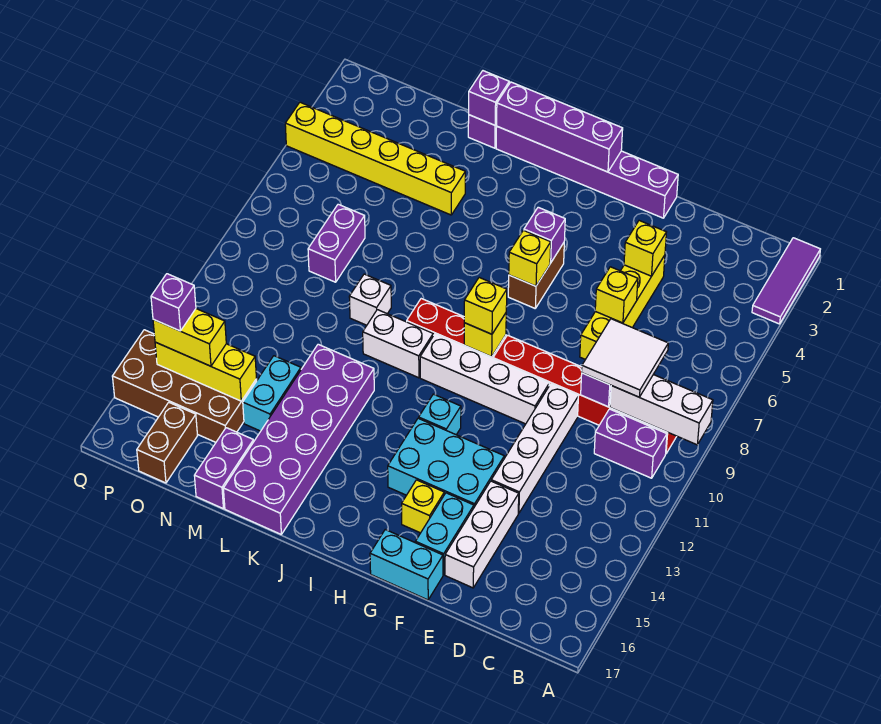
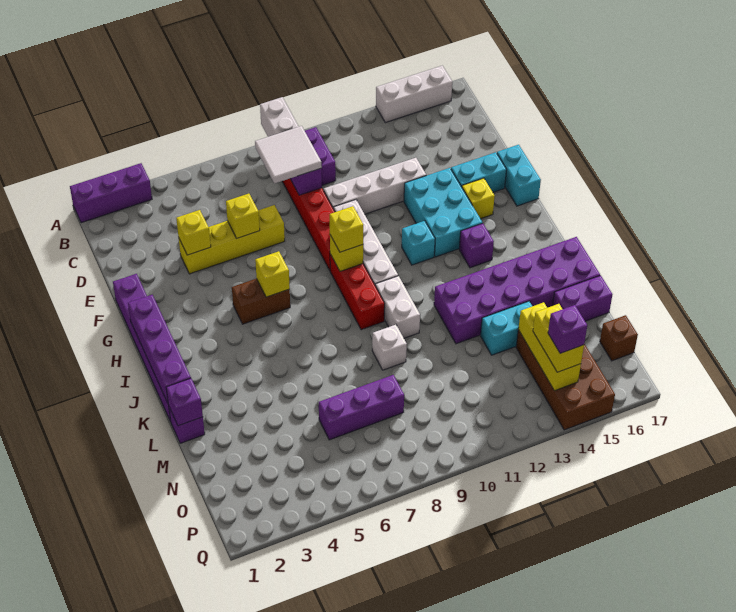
purple 1x3 tile [752,238,820,324] -> purple 1x3 brick [70,163,152,223]
white 1x3 brick [445,481,519,588] -> white 1x3 brick moved to [376,66,452,123]
purple 1x1 brick [524,207,565,263] -> purple 1x1 brick moved to [459,223,494,268]
yellow 1x6 brick [285,102,465,215] -> none
purple 1x2 brick [308,204,365,282] -> purple 1x3 brick [319,375,404,440]
brown 1x2 brick [137,402,198,483] -> brown 1x1 brick [600,315,638,361]

